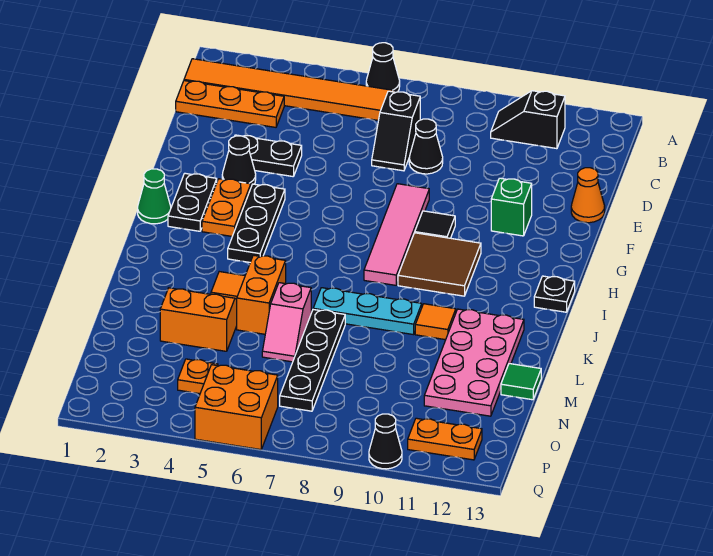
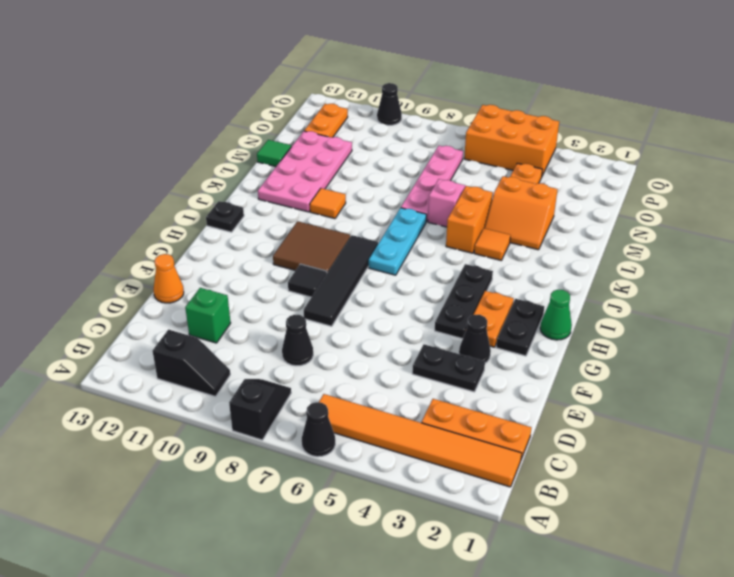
black 1x2 slope [372,91,420,171] -> black 1x2 slope moved to [229,379,291,440]
pink 1x4 tile [364,184,429,285] -> black 1x4 tile [304,235,378,326]
green 1x1 brick [491,178,532,236] -> green 1x1 brick moved to [185,288,231,343]
cyan 1x3 plate [313,288,422,335] -> cyan 1x3 plate turned to [369,208,426,275]
black 1x4 plate [280,310,345,411] -> pink 1x4 plate [401,146,463,222]
orange 2x2 brick [195,365,278,450] -> orange 2x3 brick [464,105,559,176]
orange 1x2 plate [408,418,482,460] -> orange 1x2 plate turned to [304,104,348,138]

